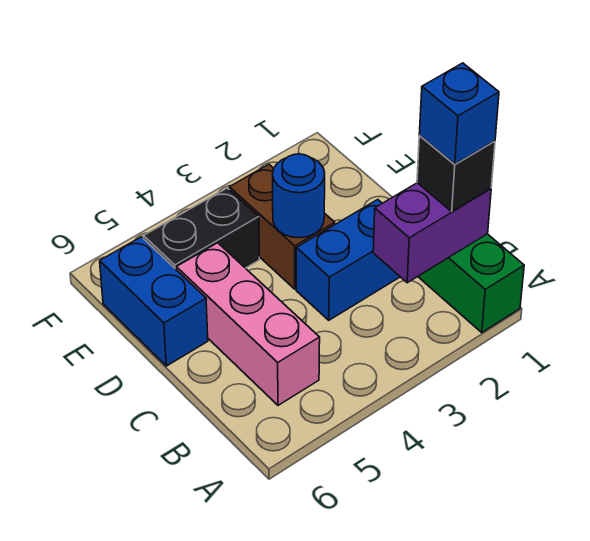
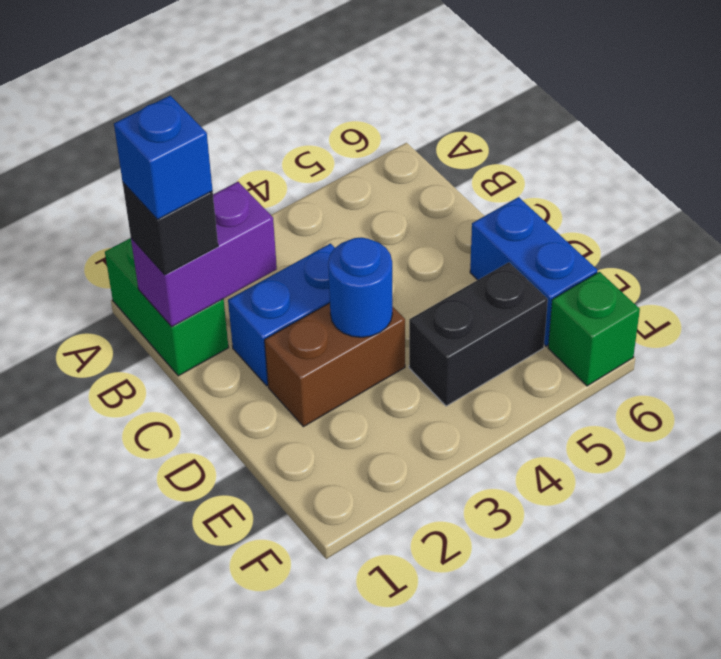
pink 1x3 brick [176,243,320,405] -> none
brown 1x2 brick [229,164,335,289] -> brown 1x2 brick turned to [265,303,405,427]
none -> green 1x1 brick [548,272,640,386]

